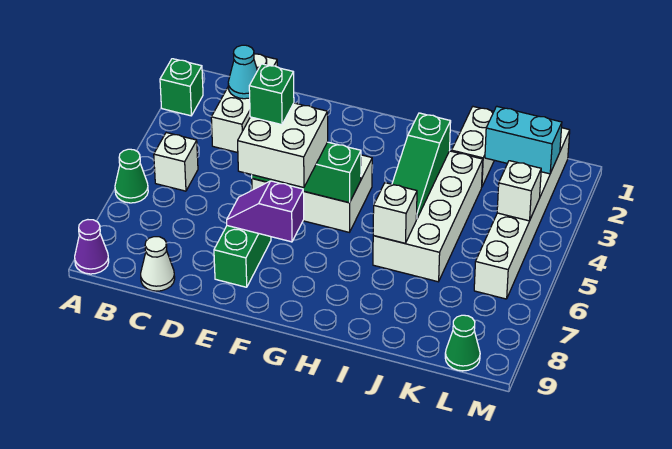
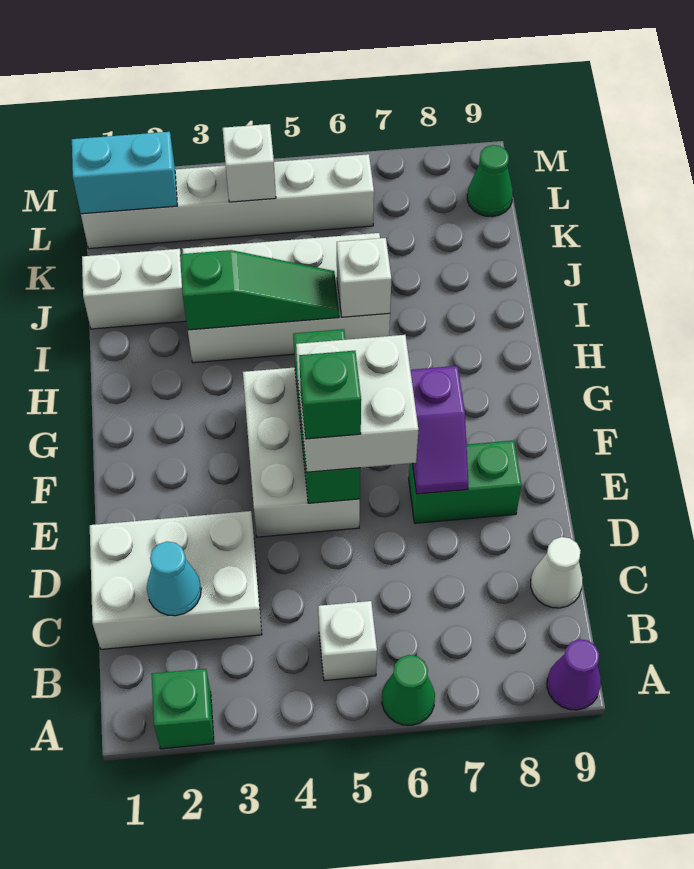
white 1x3 brick [211,54,278,153] -> white 2x3 brick [90,511,262,649]
cyan 1x2 brick [485,106,562,174] -> cyan 1x2 brick turned to [72,132,177,214]

